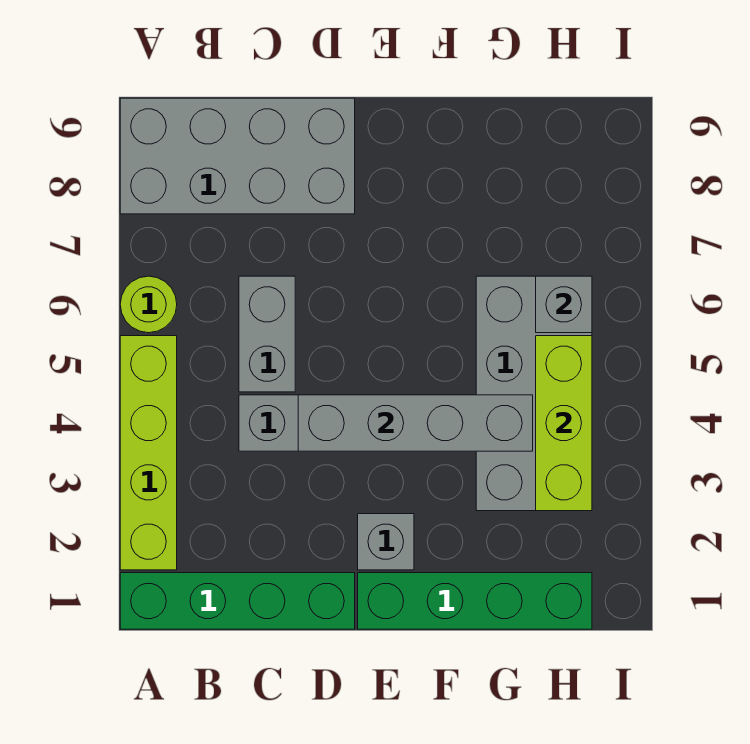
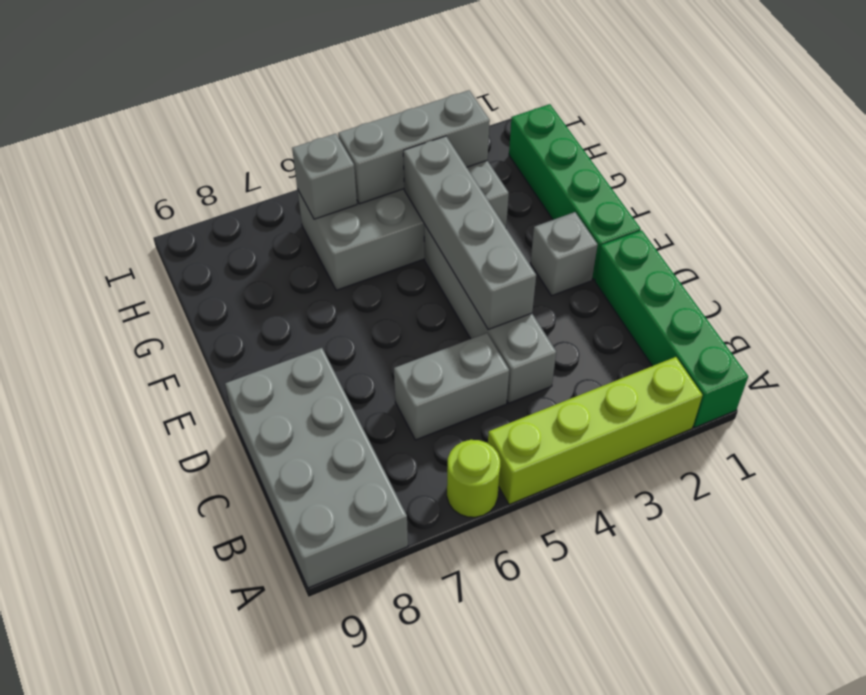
lime 1x3 brick [536,336,592,511] -> grey 1x3 brick [338,90,490,204]

